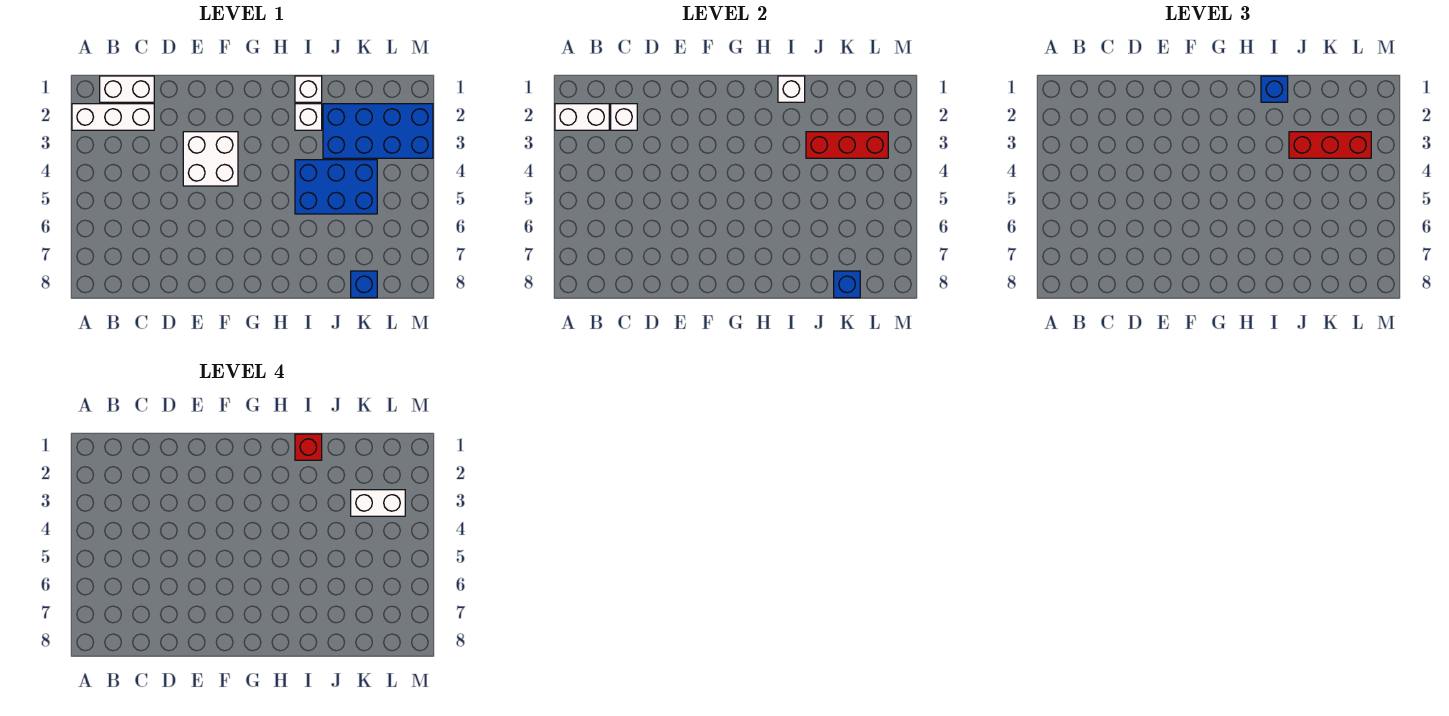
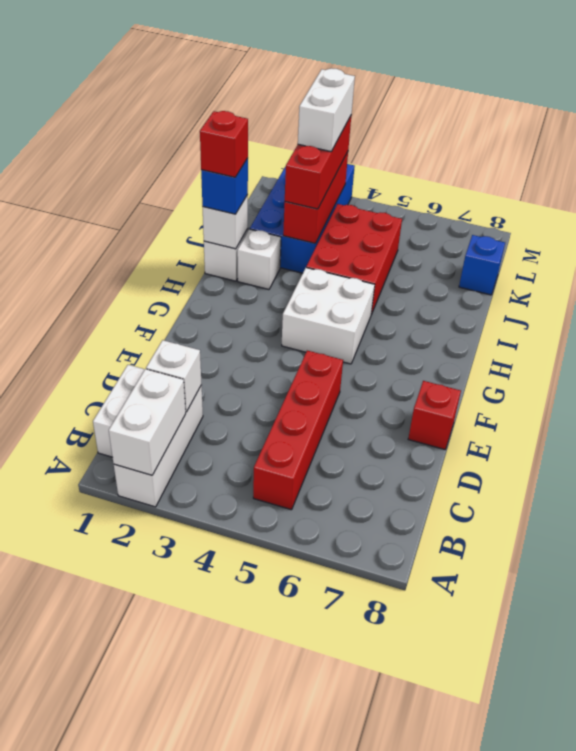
none -> red 1x4 brick [253,351,343,510]
white 2x2 brick [183,132,238,186] -> white 2x2 brick moved to [282,268,375,364]
none -> red 1x1 brick [408,381,461,449]
blue 2x3 brick [295,160,377,214] -> red 2x3 brick [306,204,402,315]
blue 1x1 brick [834,271,860,298] -> none

